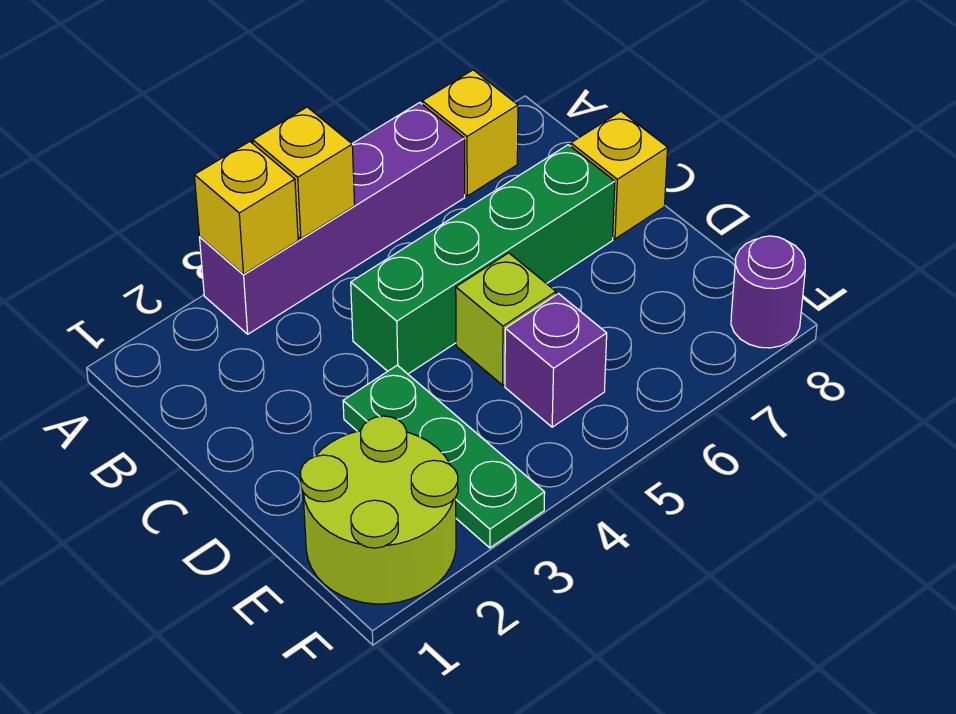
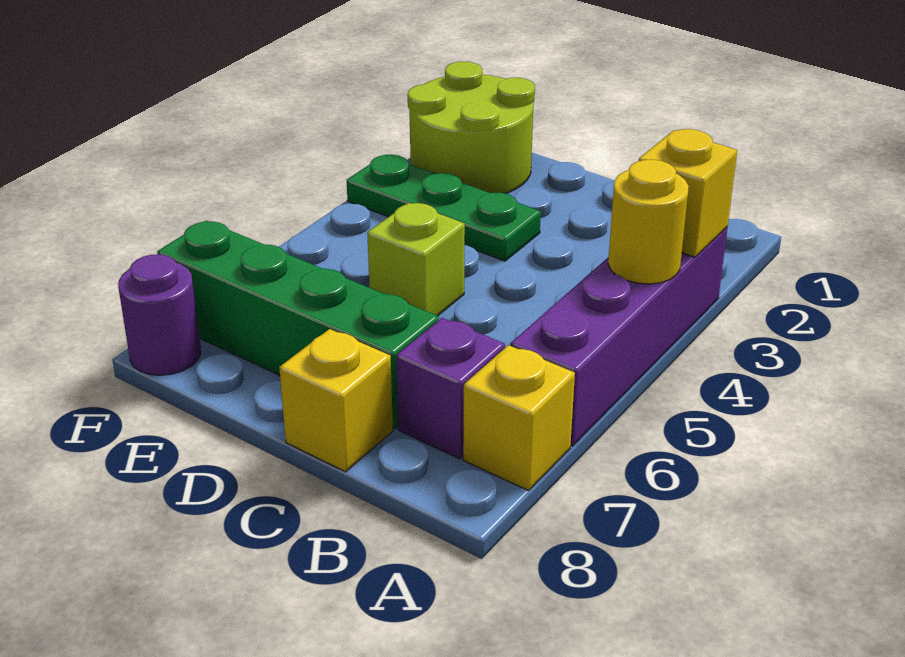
yellow 1x1 brick [253,107,355,239] -> yellow 1x1 round brick [608,160,689,284]
green 1x4 brick [351,145,615,374] -> green 1x4 brick turned to [157,221,439,429]
purple 1x1 brick [505,294,607,427] -> purple 1x1 brick moved to [396,318,505,459]

